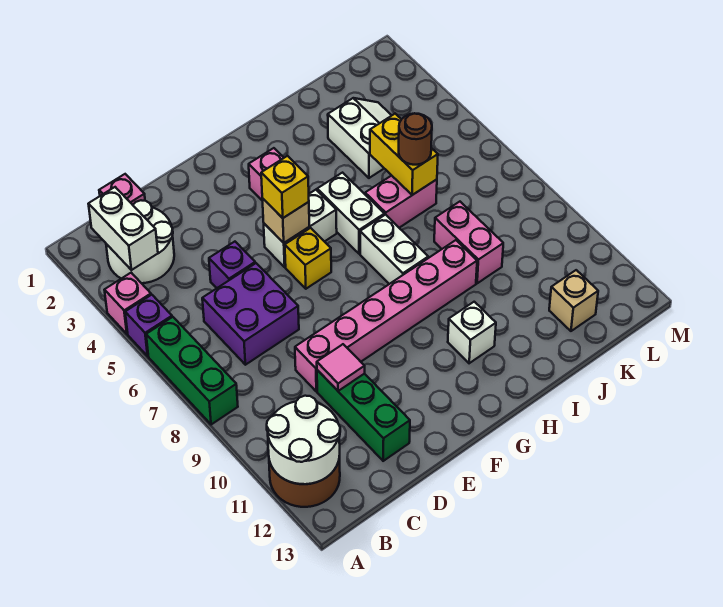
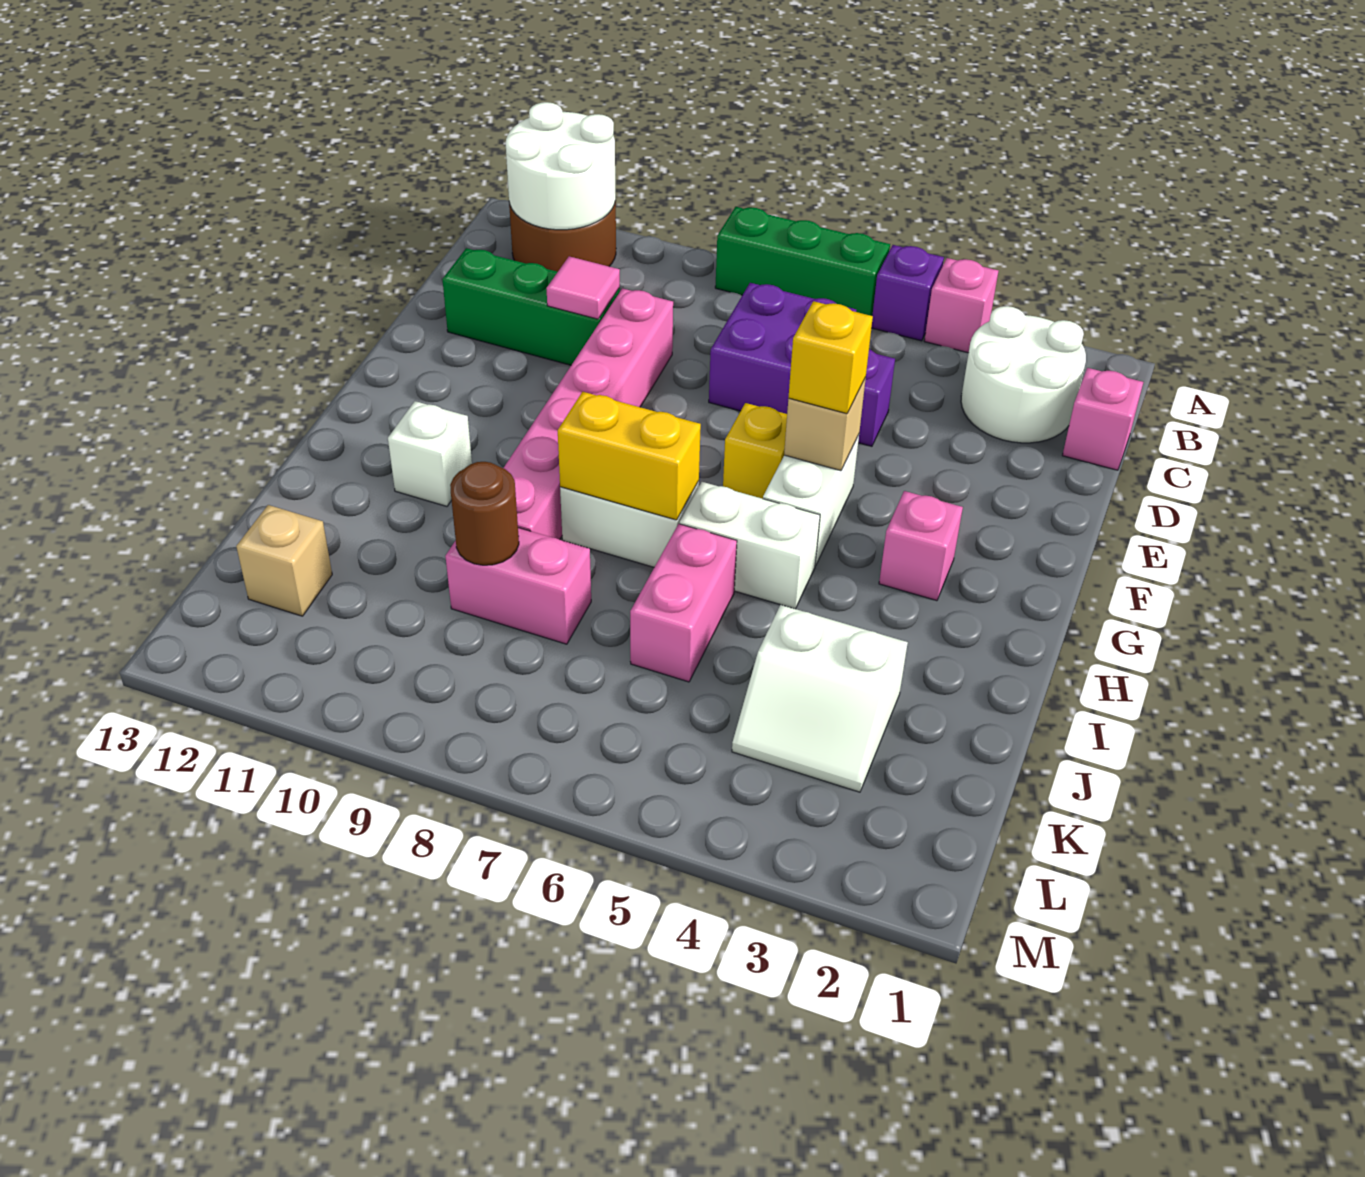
white 1x2 brick [89,187,158,270] -> none
yellow 1x2 brick [370,114,438,195] -> yellow 1x2 brick moved to [558,392,701,520]
brown 1x1 round brick [399,113,432,165] -> brown 1x1 round brick moved to [450,462,519,565]

